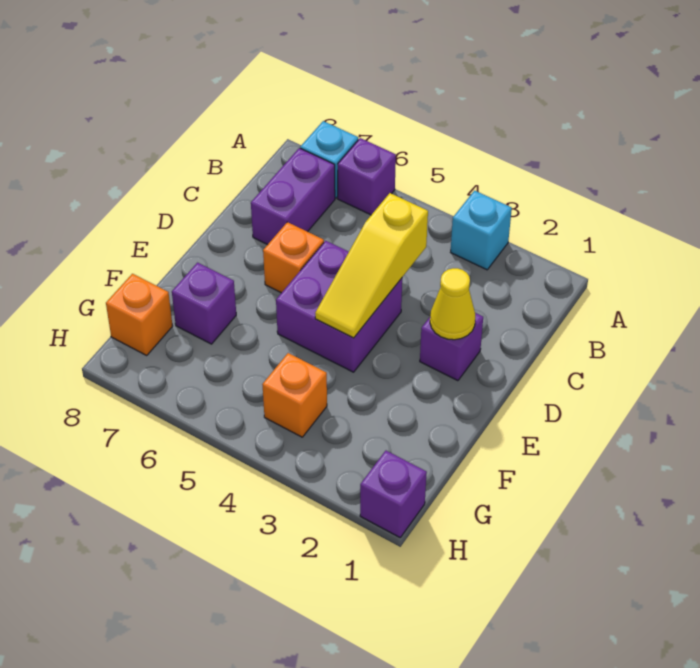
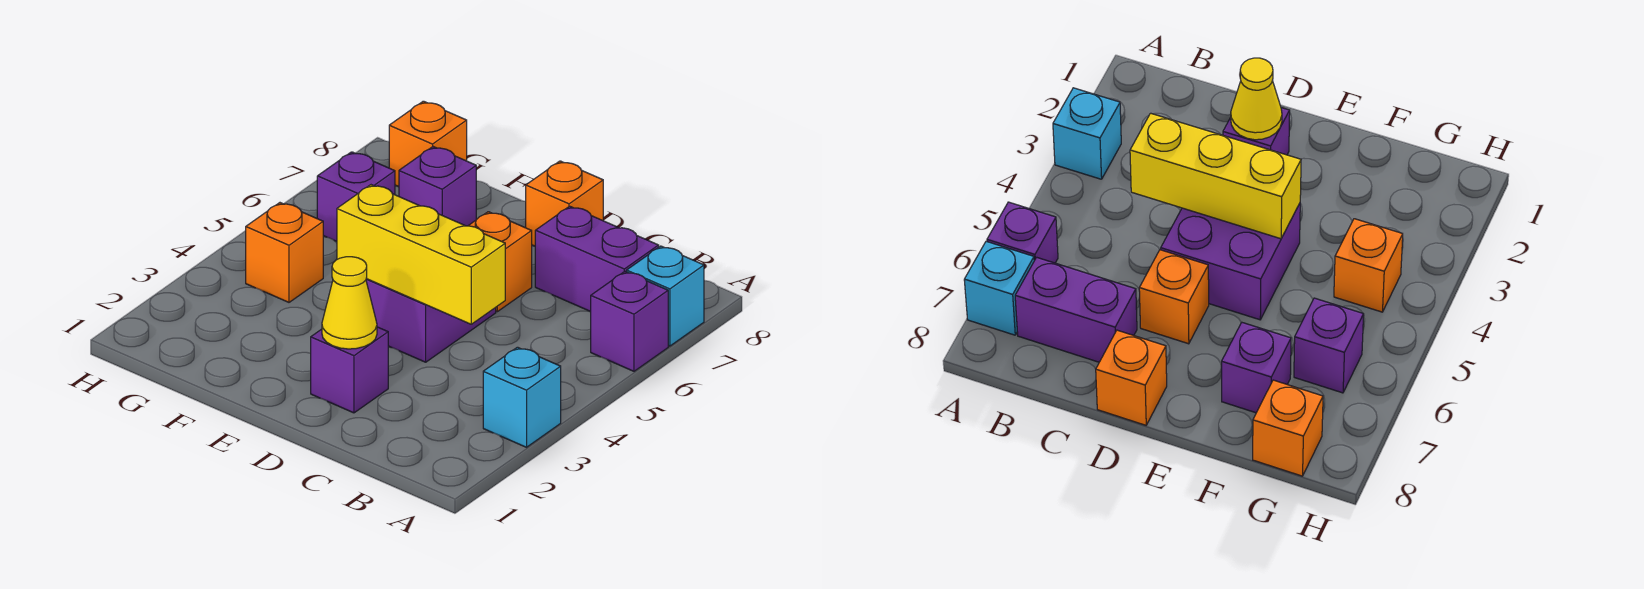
yellow 1x3 slope [315,193,428,338] -> yellow 1x3 brick [337,185,505,324]
none -> orange 1x1 brick [526,161,603,246]
purple 1x1 brick [360,451,427,537] -> purple 1x1 brick moved to [317,152,395,241]

